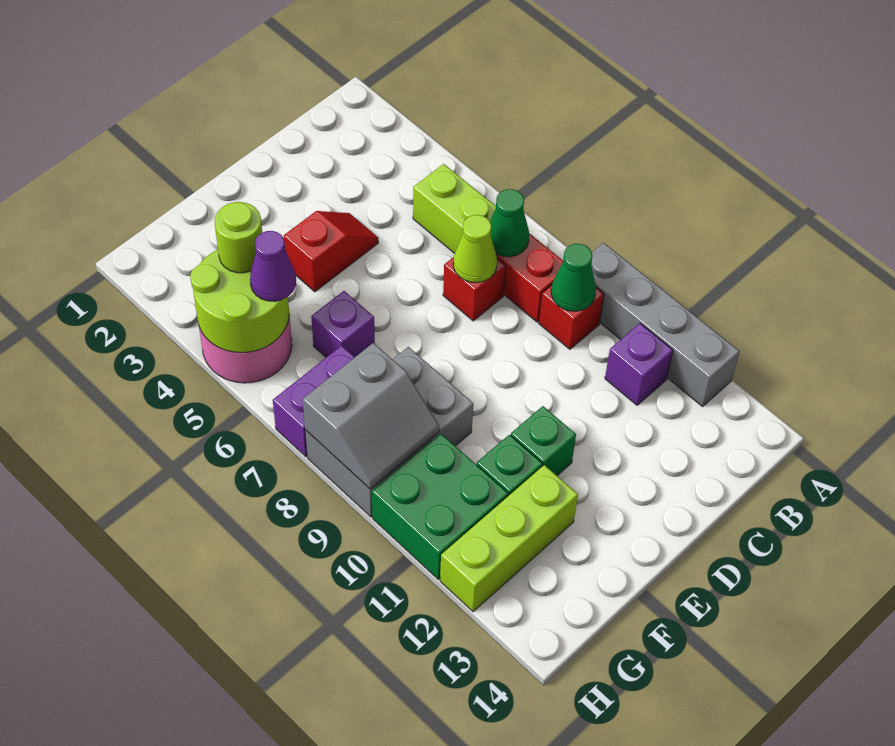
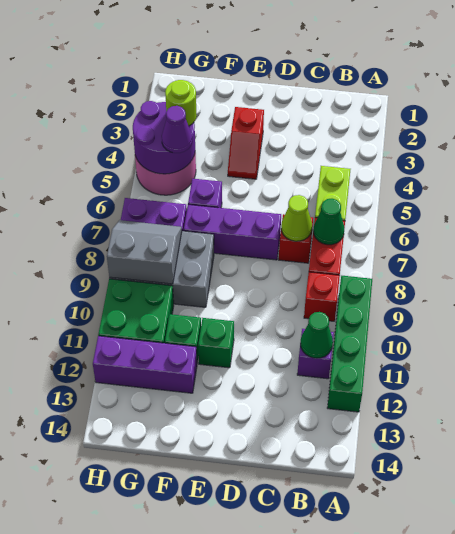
grey 1x4 brick [591,243,739,406] -> green 1x4 brick [327,276,372,412]
green 1x1 cone [551,244,596,311] -> green 1x1 cone moved to [301,312,333,358]
red 1x2 slope [284,211,378,292] -> red 1x2 slope turned to [228,107,264,179]
none -> purple 1x3 brick [184,205,281,260]
lime 1x3 brick [440,465,578,612] -> purple 1x3 brick [93,336,197,393]
lime 2x2 round brick [190,250,289,353] -> purple 2x2 round brick [133,101,195,174]
grey 2x2 slope [303,343,439,489] -> grey 2x2 slope turned to [107,220,182,284]

